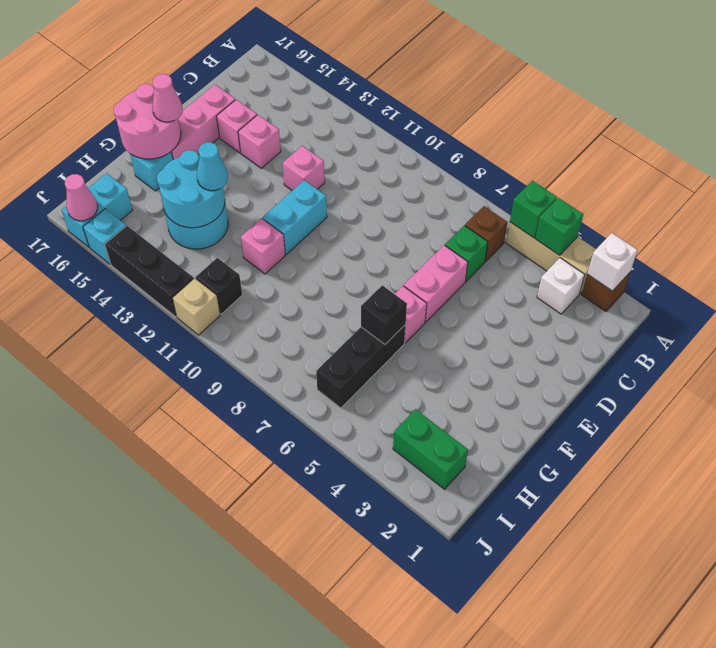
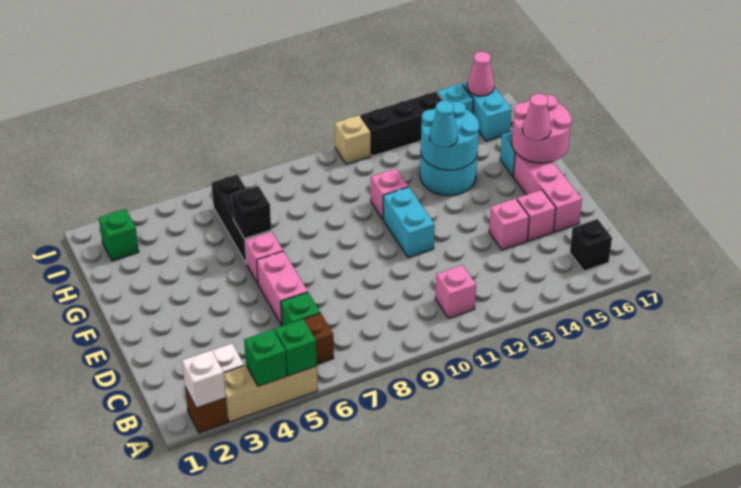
pink 1x1 brick [283,146,325,190] -> pink 1x1 brick moved to [435,265,476,318]
green 1x2 brick [393,409,468,489] -> green 1x1 brick [99,209,139,261]
black 1x1 brick [196,258,242,314] -> black 1x1 brick moved to [570,219,612,271]

